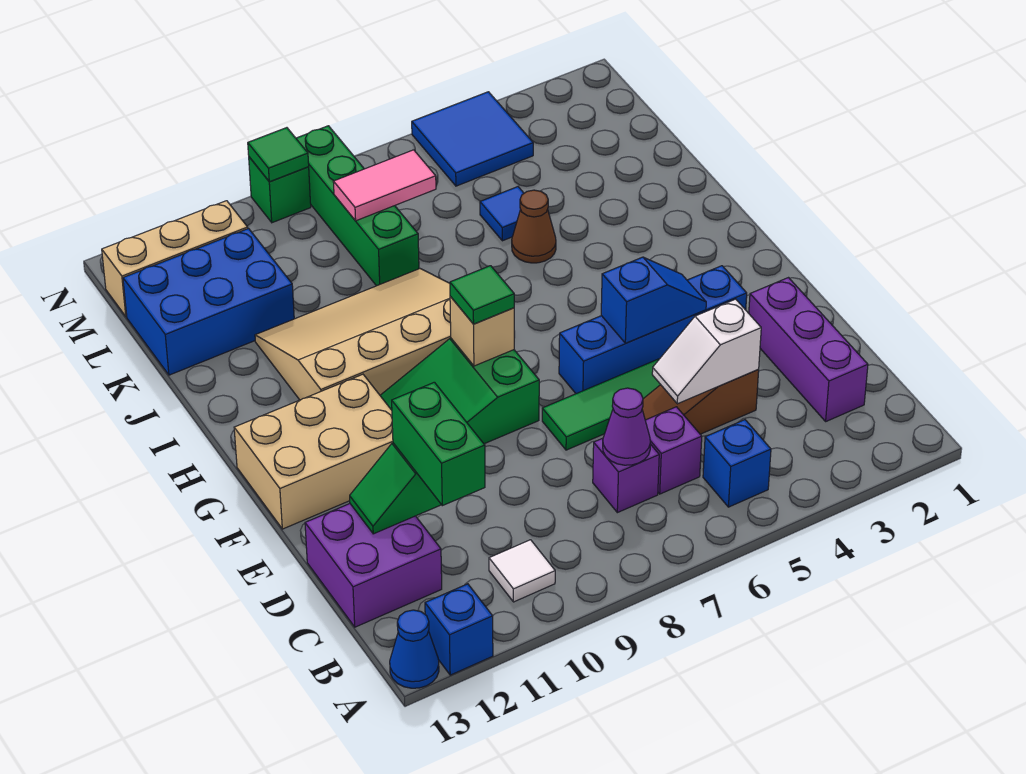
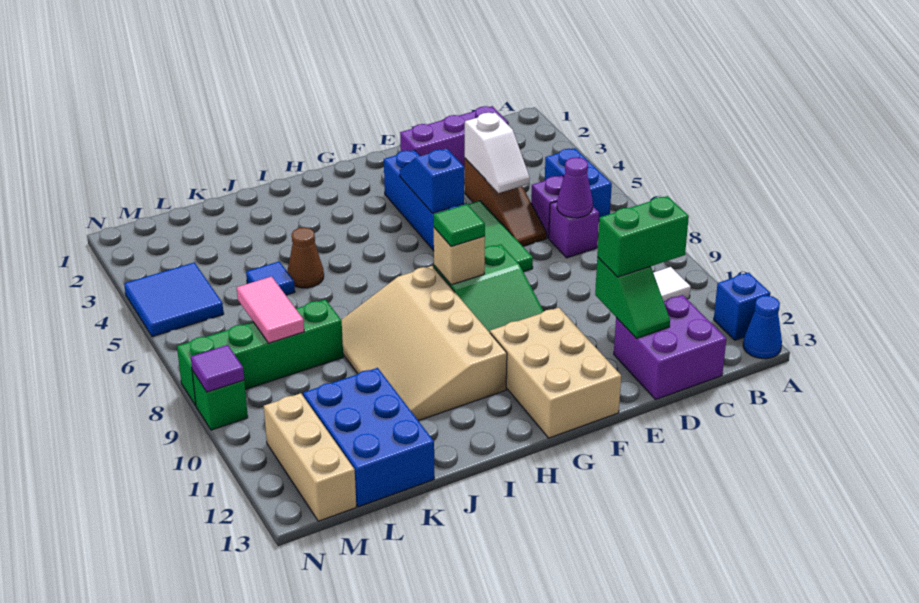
blue 1x1 brick [703,420,771,507] -> blue 1x2 brick [545,148,612,218]
green 1x1 tile [248,128,309,182] -> purple 1x1 tile [191,345,244,392]

